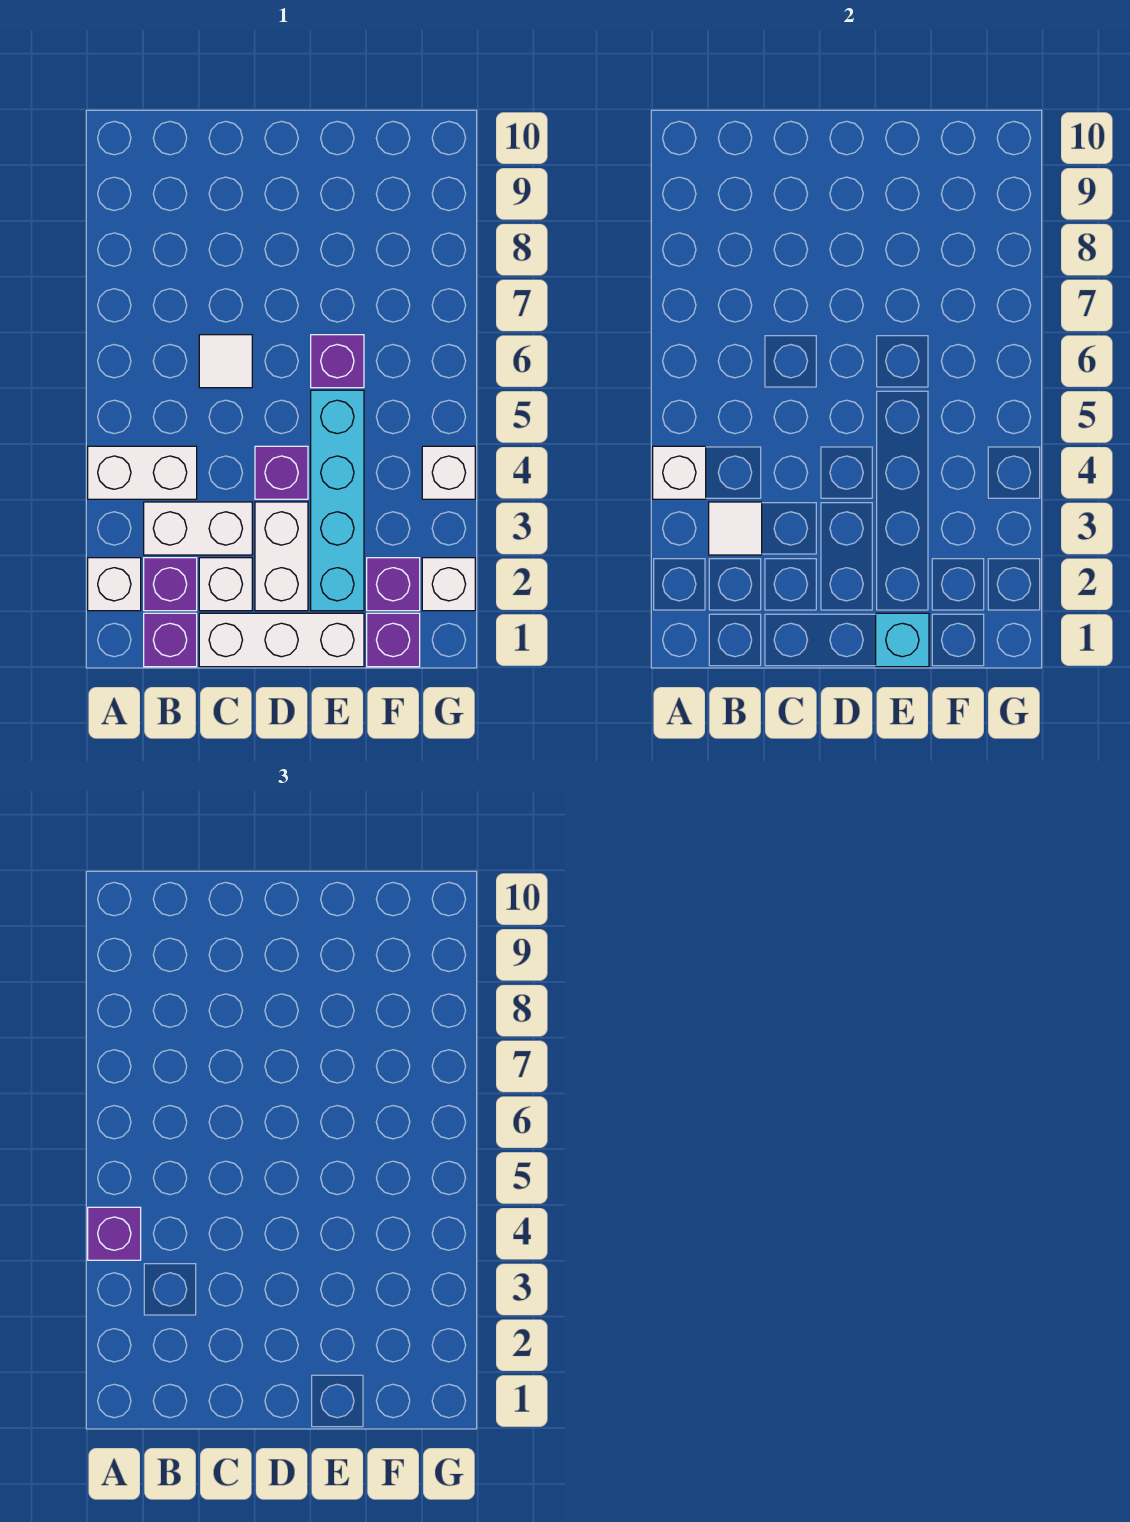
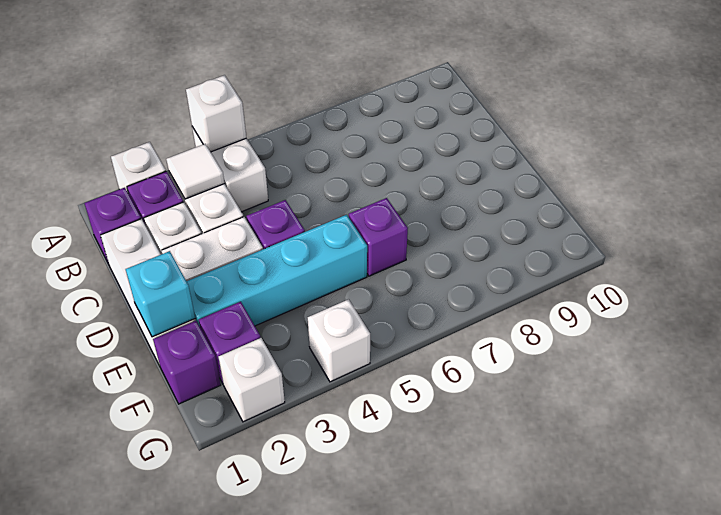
purple 1x1 brick [88,1207,141,1260] -> none
white 1x1 tile [199,335,252,388] -> none

